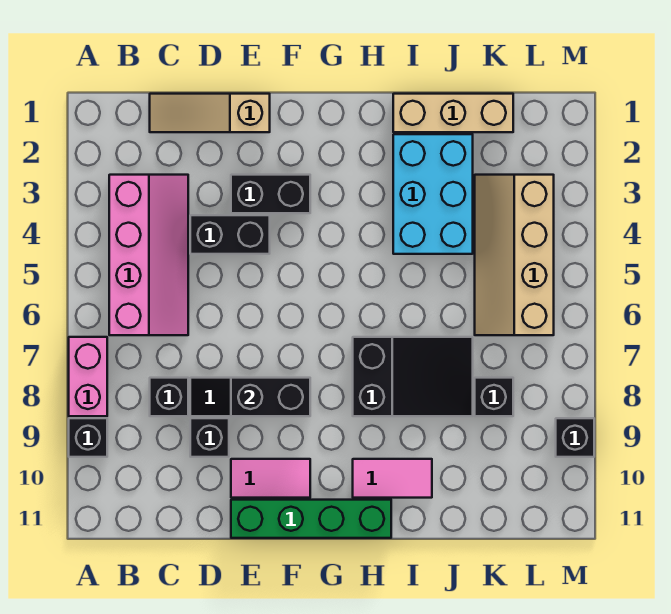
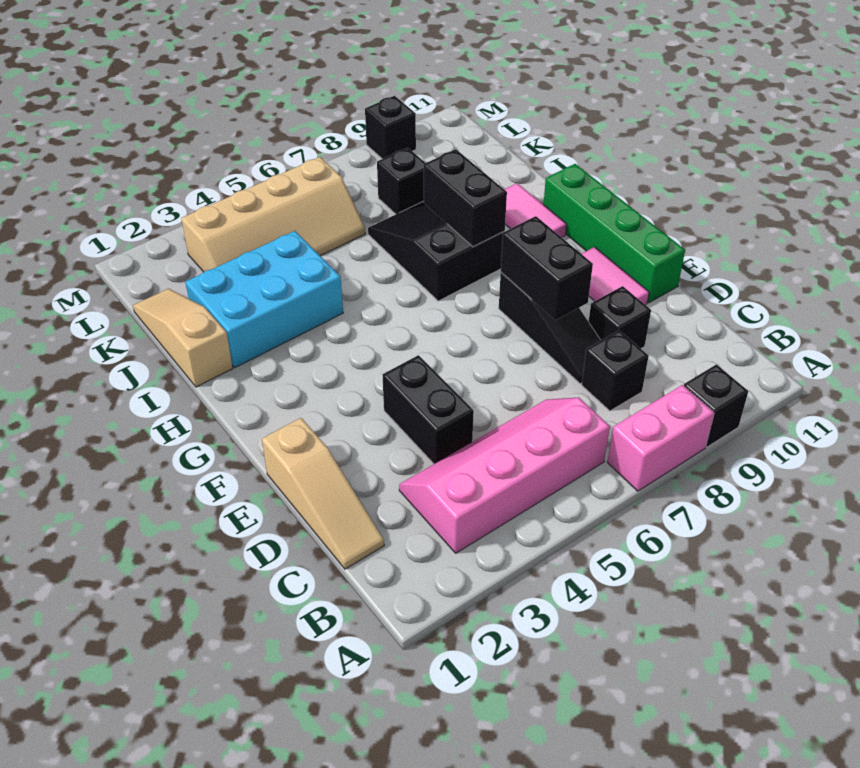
black 1x2 brick [231,175,310,213] -> black 1x2 brick moved to [424,149,507,247]
tan 1x3 brick [393,94,513,132] -> tan 1x3 slope [133,289,233,387]

